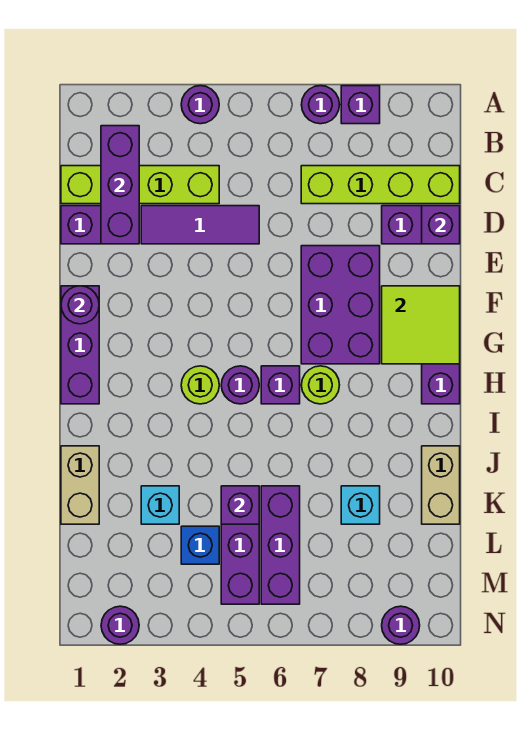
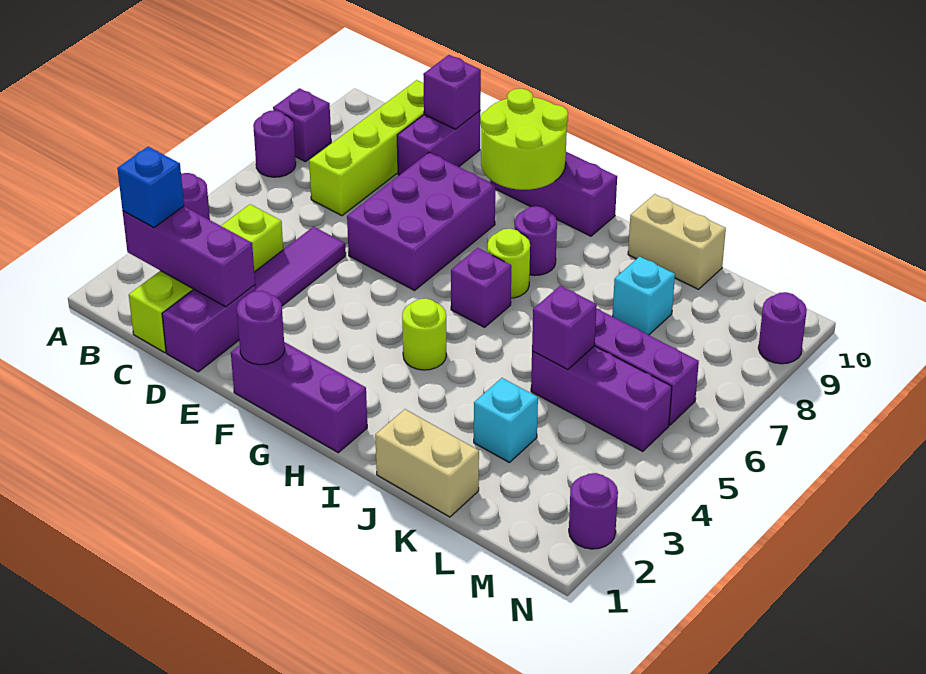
purple 2x3 brick [301,246,380,364] -> purple 2x3 brick turned to [347,152,495,290]
lime 2x2 tile [382,286,460,364] -> lime 2x2 round brick [480,89,568,190]
purple 1x1 round brick [221,366,259,404] -> purple 1x1 round brick moved to [515,206,557,276]
blue 1x1 brick [181,526,219,564] -> blue 1x1 brick moved to [117,147,184,228]

